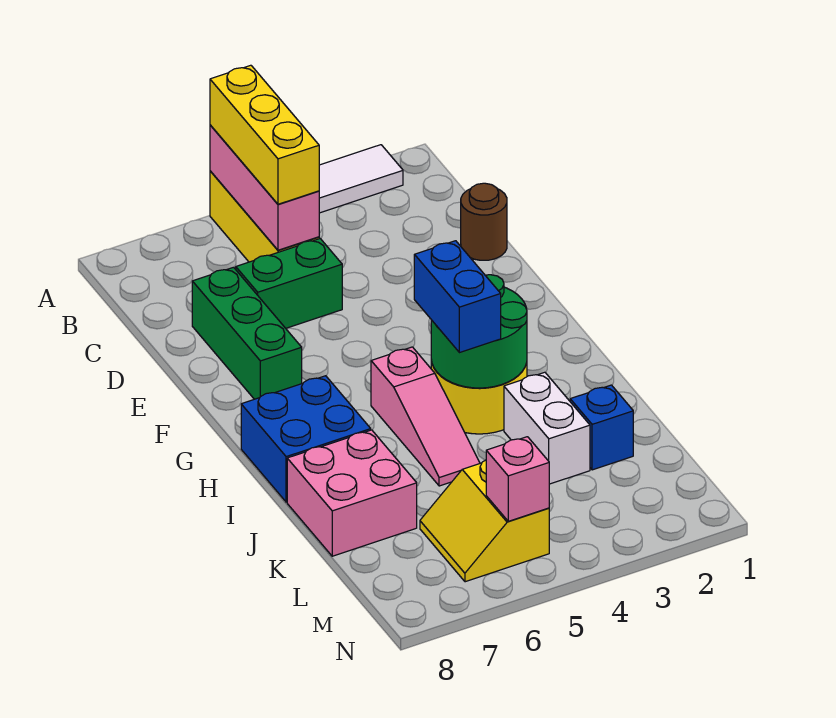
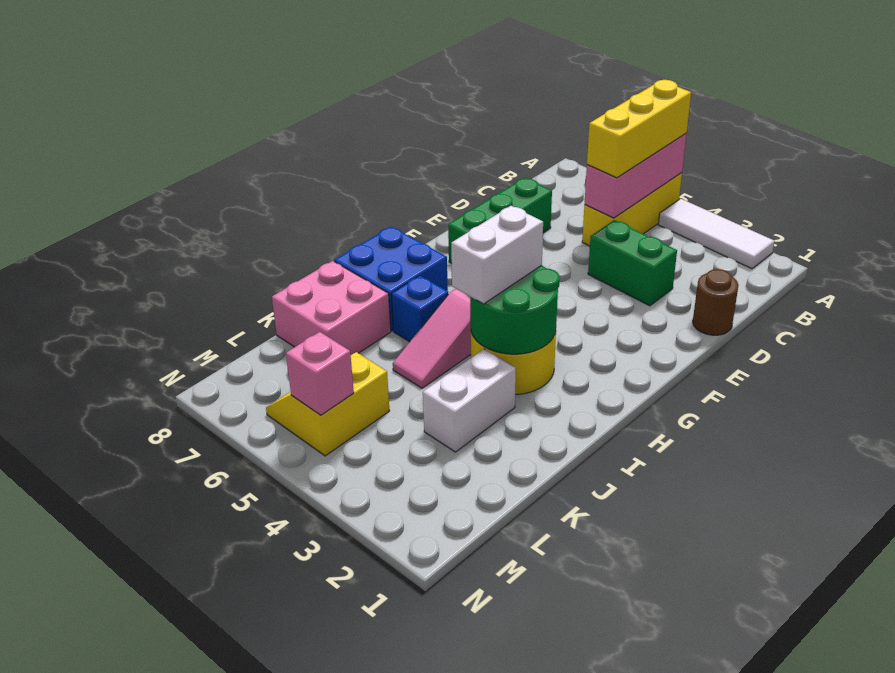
green 1x2 brick [236,239,342,328] -> green 1x2 brick moved to [588,220,677,306]
blue 1x2 brick [414,241,501,353] -> white 1x2 brick [451,206,543,304]
blue 1x1 brick [570,385,633,470] -> blue 1x1 brick moved to [391,276,448,342]

